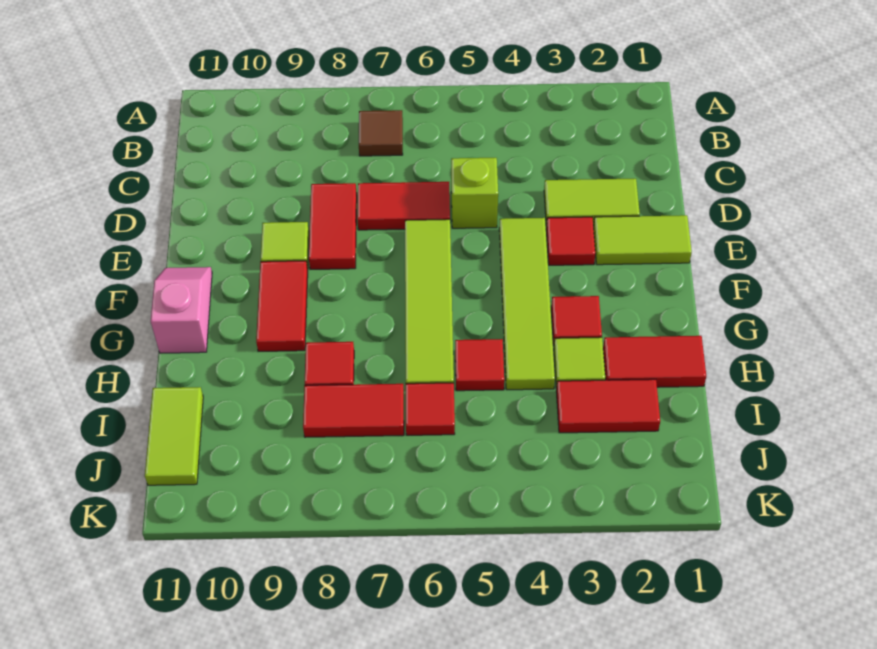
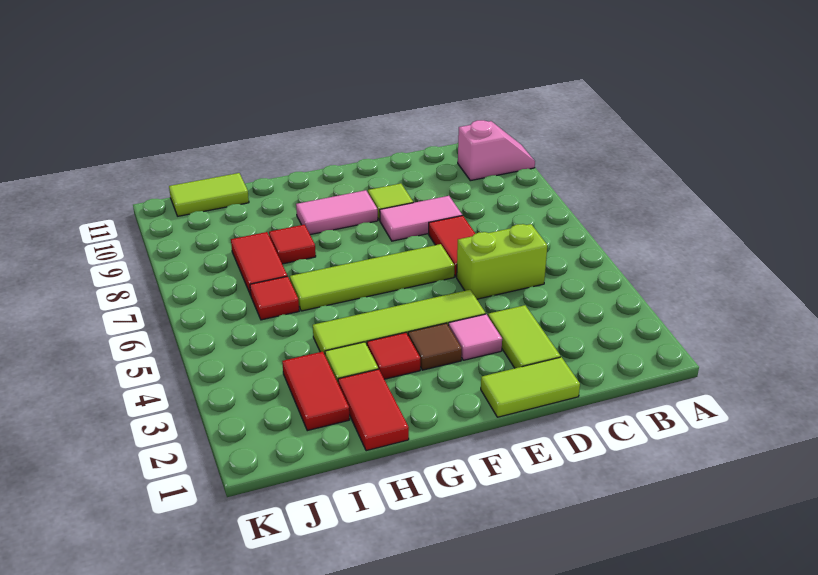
brown 1x1 tile [359,110,403,156] -> brown 1x1 tile moved to [408,323,462,370]
lime 1x1 brick [451,158,498,228] -> lime 1x2 brick [457,224,547,299]
red 1x2 tile [309,183,357,269] -> pink 1x2 tile [380,196,462,241]
lime 1x2 tile [593,215,692,265] -> lime 1x2 tile turned to [481,357,580,417]
red 1x1 tile [546,217,595,265] -> pink 1x1 tile [448,314,502,360]
red 1x2 tile [256,261,308,351] -> pink 1x2 tile [296,190,378,235]
pink 1x2 slope [151,267,212,353] -> pink 1x2 slope moved to [458,120,535,181]
red 1x1 tile [455,339,504,391] -> none

